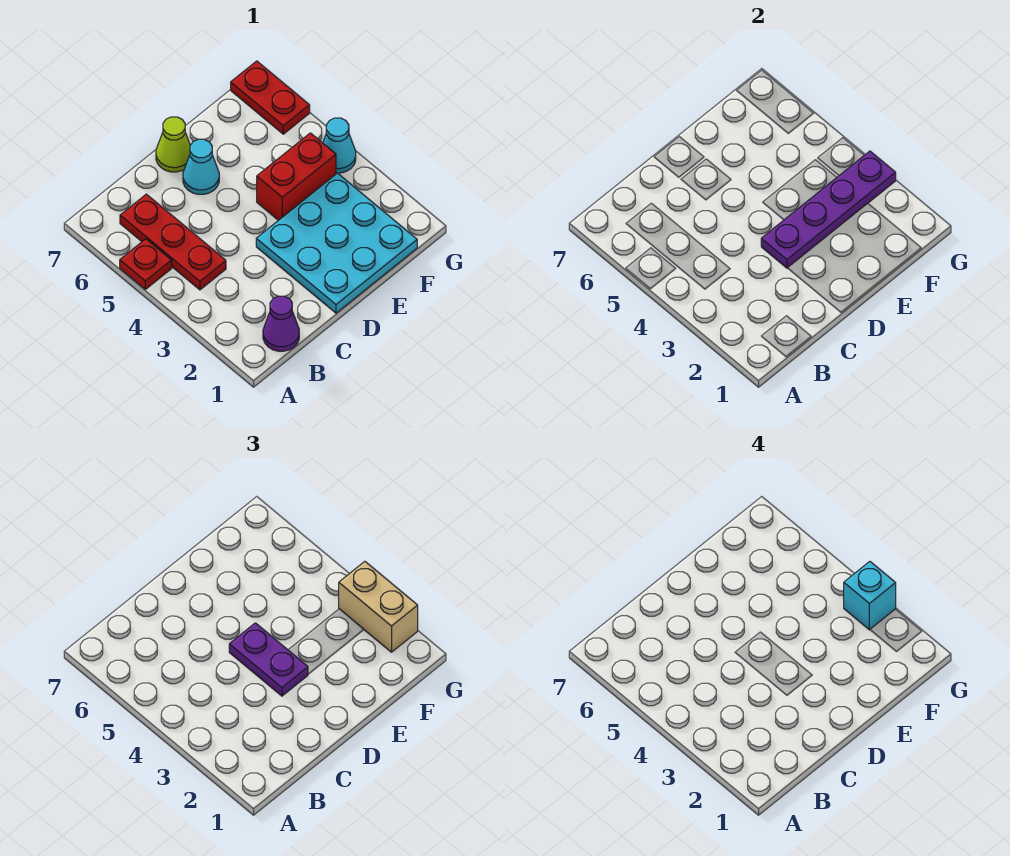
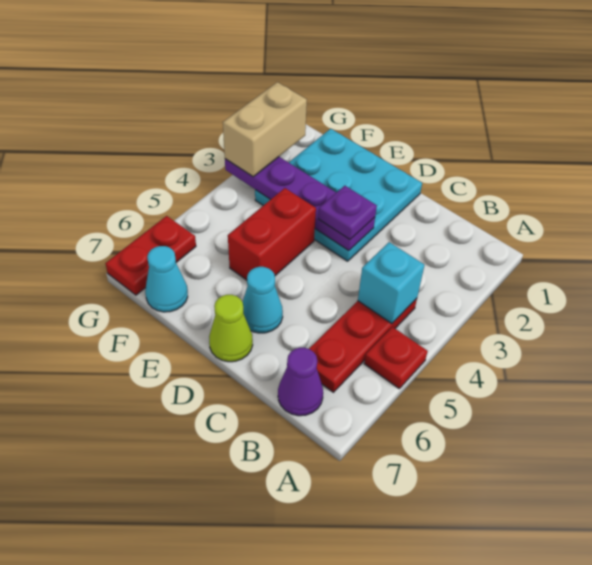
purple 1x1 cone [263,296,299,351] -> purple 1x1 cone moved to [278,348,323,416]
purple 1x2 plate [229,623,308,696] -> purple 1x1 plate [318,186,377,239]
red 1x2 brick [257,133,336,220] -> red 1x2 brick turned to [228,188,316,280]
cyan 1x1 brick [844,562,896,630] -> cyan 1x1 brick moved to [358,242,424,324]
cyan 1x1 cone [323,118,356,173] -> cyan 1x1 cone moved to [145,246,188,312]

